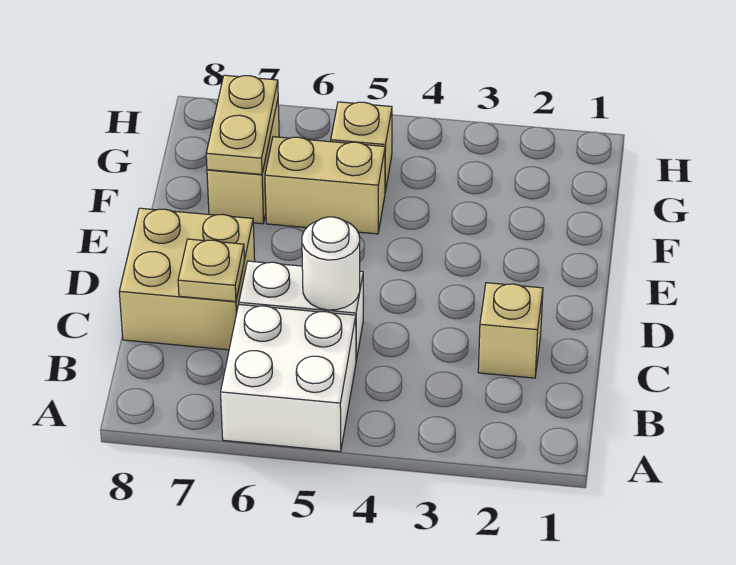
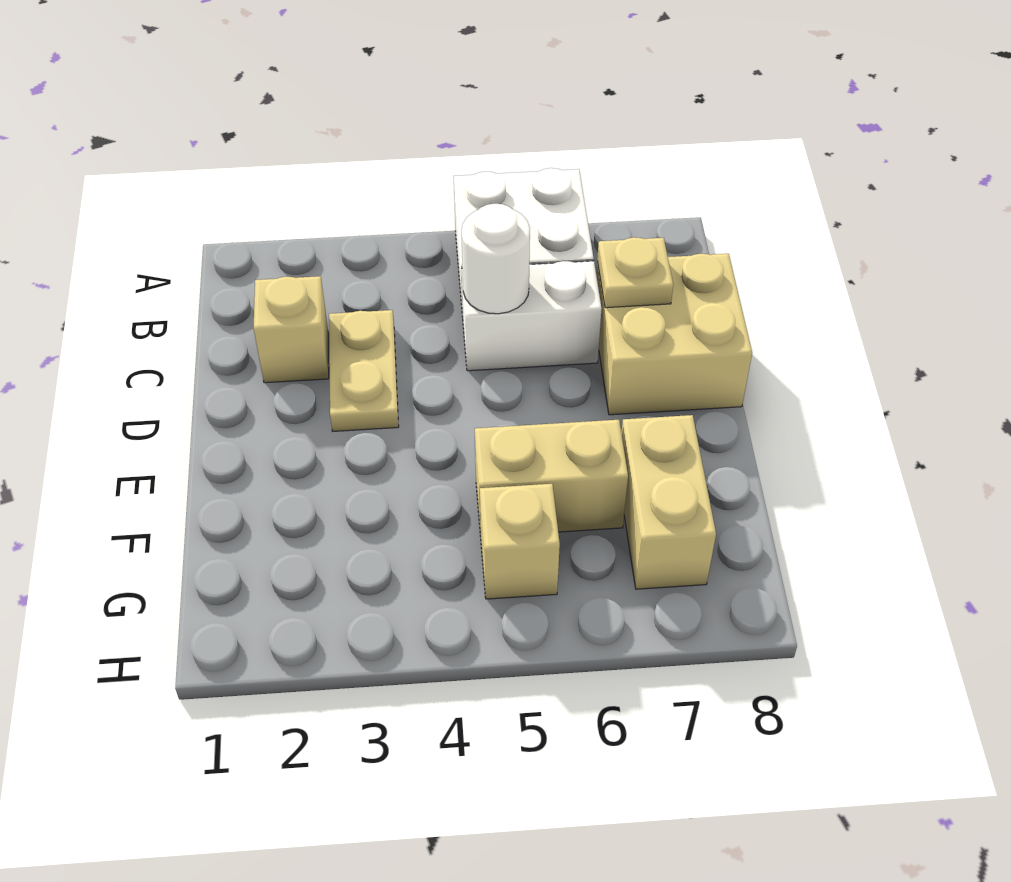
tan 1x2 plate [206,75,278,174] -> tan 1x2 plate moved to [329,310,399,431]

